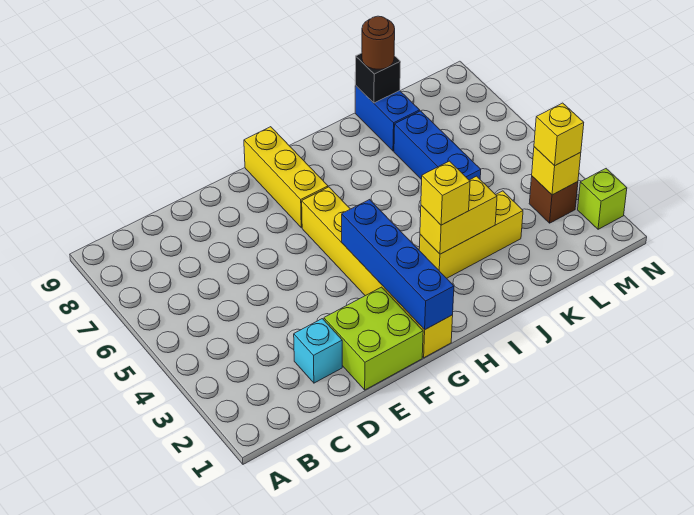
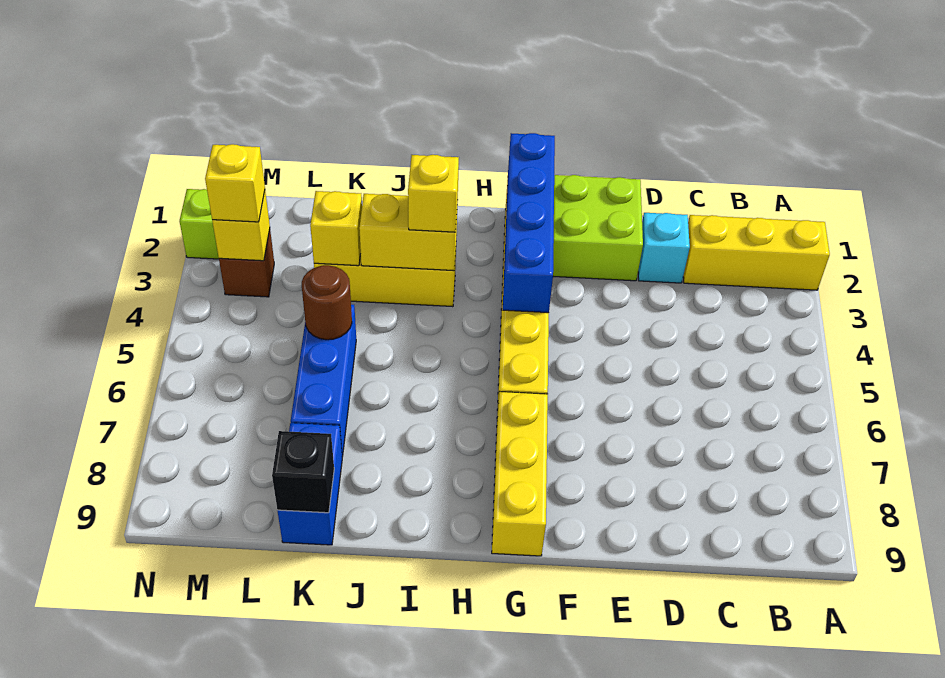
none -> yellow 1x3 brick [683,215,830,290]
none -> yellow 1x1 brick [310,191,362,266]
brown 1x1 round brick [362,16,395,69] -> brown 1x1 round brick moved to [302,265,352,340]

